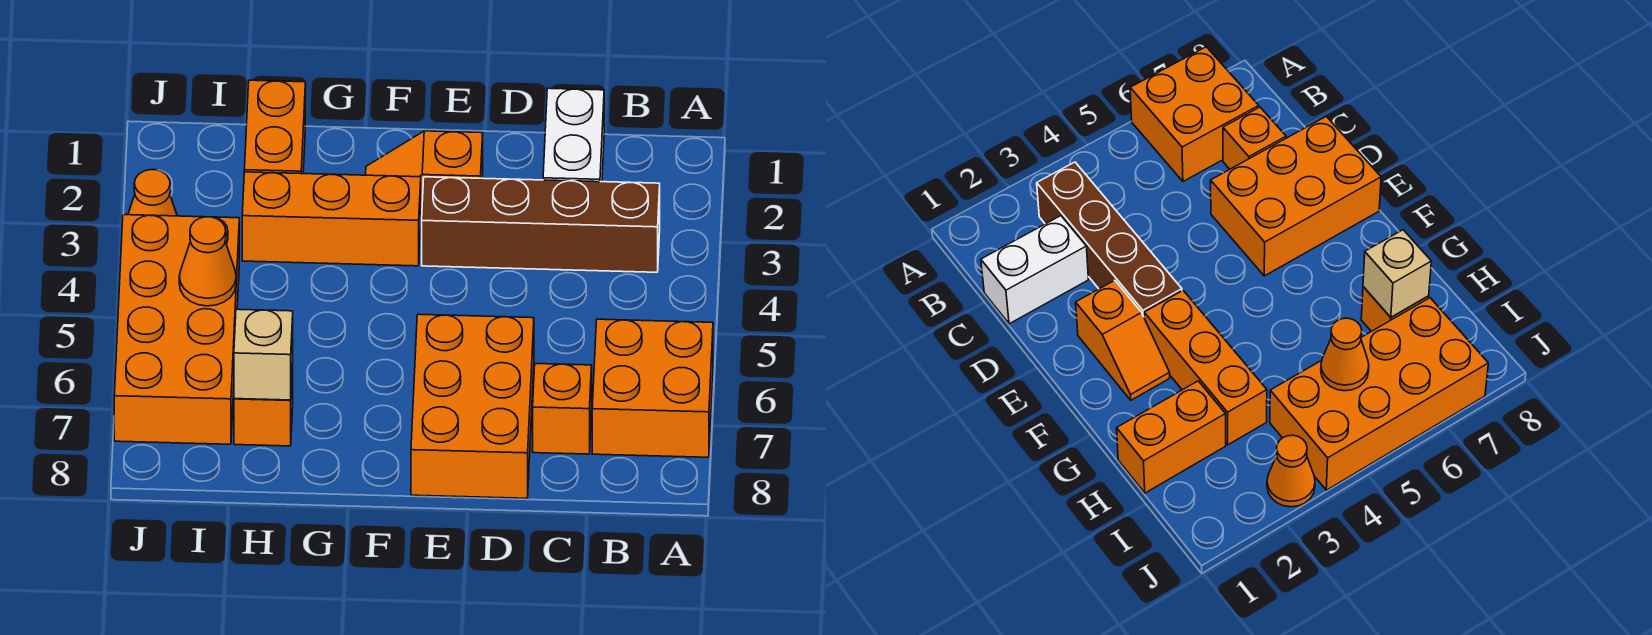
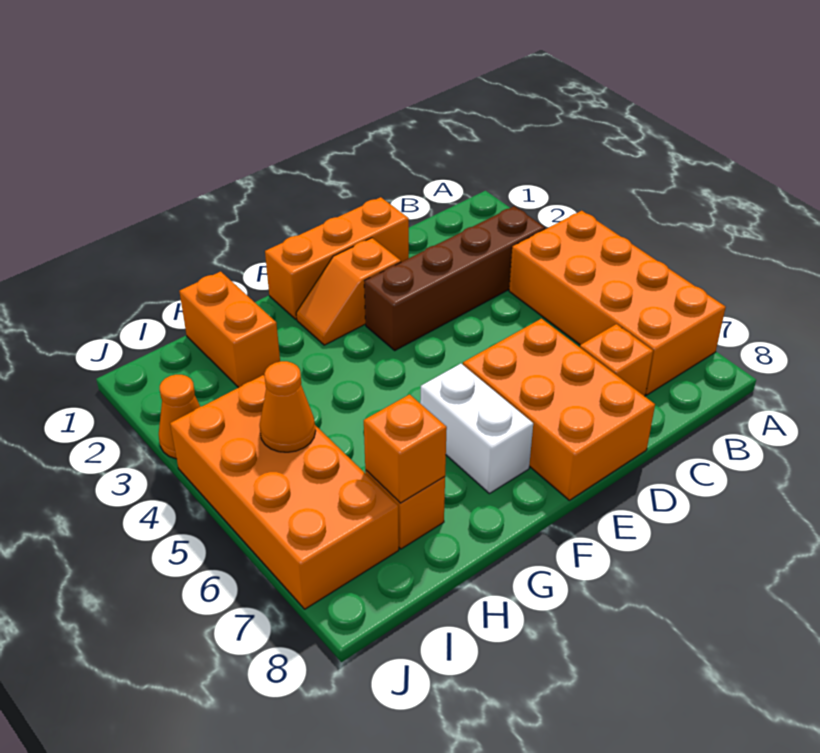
orange 2x2 brick [592,319,713,457] -> orange 2x4 brick [509,211,726,395]
white 1x2 brick [543,88,604,182] -> white 1x2 brick moved to [420,364,533,494]
orange 1x3 brick [242,172,421,266] -> orange 1x3 brick moved to [265,197,409,319]
tan 1x1 brick [234,309,293,400] -> orange 1x1 brick [364,394,447,503]

